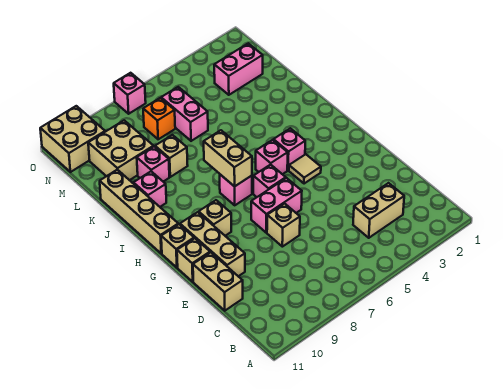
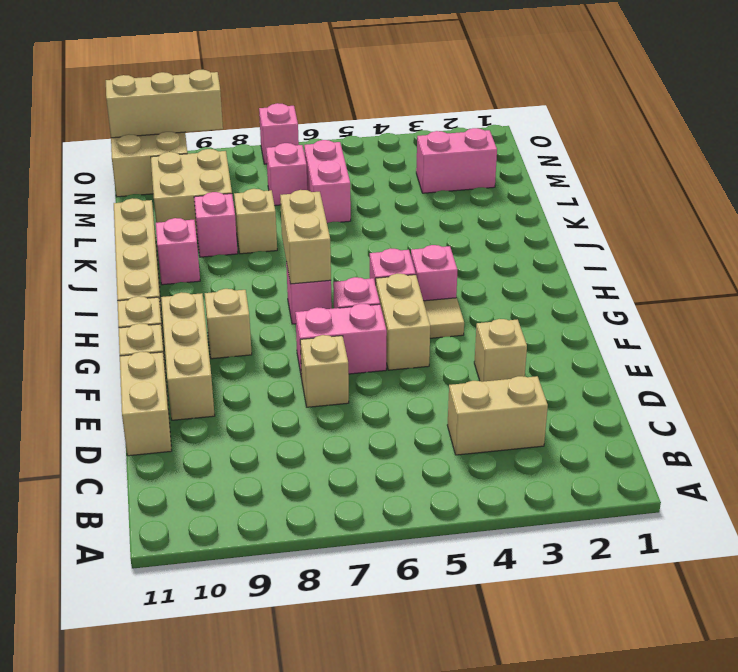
none -> tan 1x1 brick [474,319,527,382]
none -> tan 1x2 brick [376,274,430,370]
orange 1x1 brick [143,98,175,139] -> pink 1x1 brick [266,143,307,205]
none -> tan 1x3 brick [106,70,223,138]

